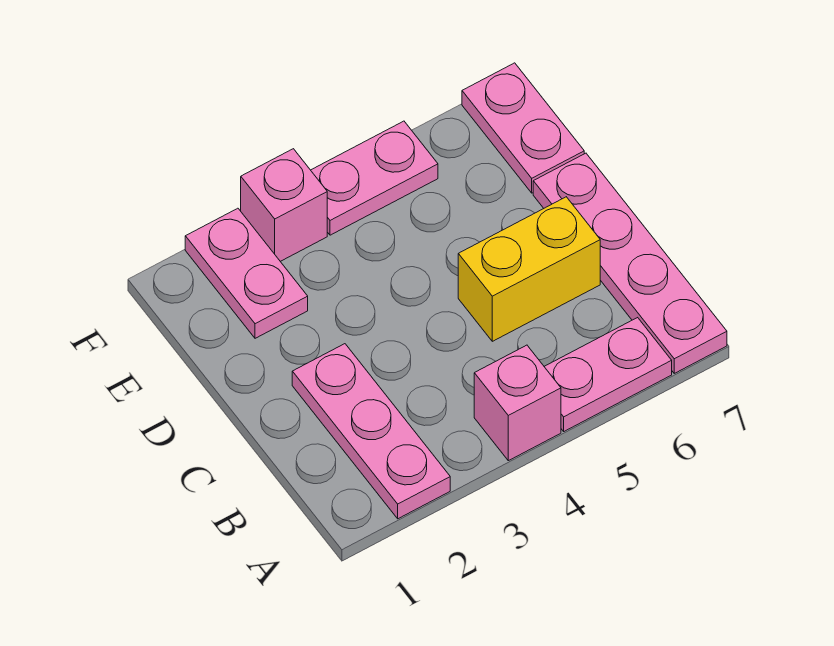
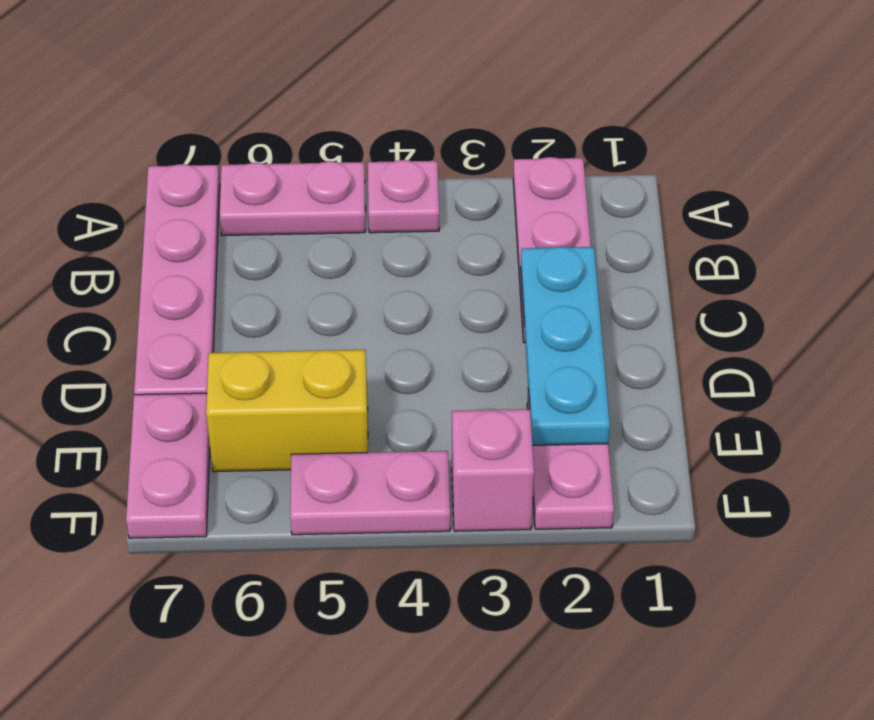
pink 1x1 brick [474,345,561,461] -> pink 1x1 plate [368,160,439,233]
none -> cyan 1x3 plate [521,247,610,445]
yellow 1x2 brick [458,197,600,341] -> yellow 1x2 brick moved to [206,350,368,472]

